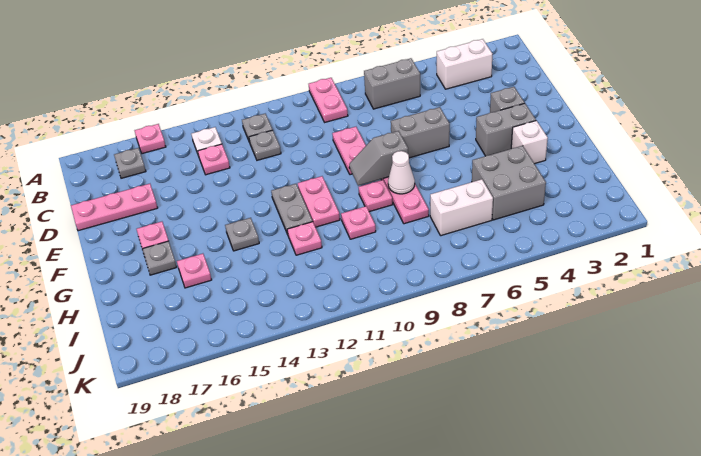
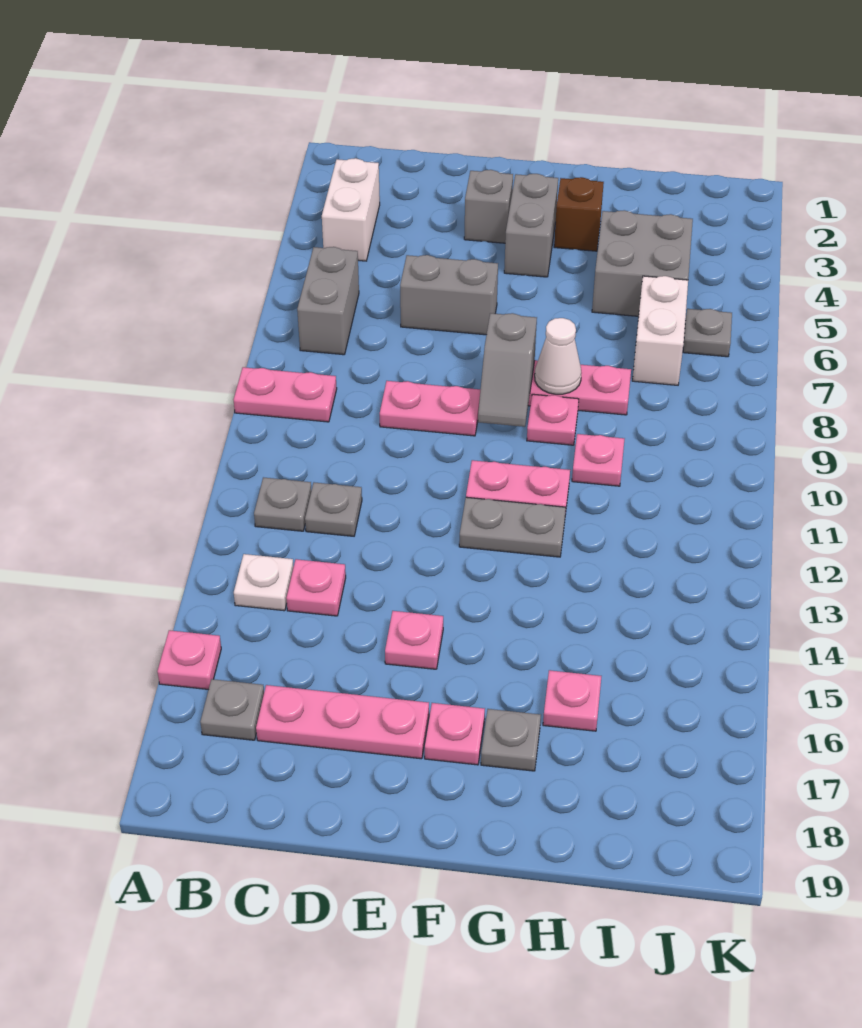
pink 1x3 plate [71,184,158,231] -> pink 1x3 plate turned to [256,685,429,759]
grey 1x2 brick [391,107,450,158] -> grey 1x2 brick turned to [400,255,498,335]
white 1x1 brick [511,121,548,164] -> brown 1x1 brick [554,177,604,251]
grey 1x1 plate [225,218,259,251] -> grey 1x1 plate moved to [683,309,732,357]
pink 1x1 plate [287,222,322,255] -> pink 1x1 plate moved to [385,611,443,669]

